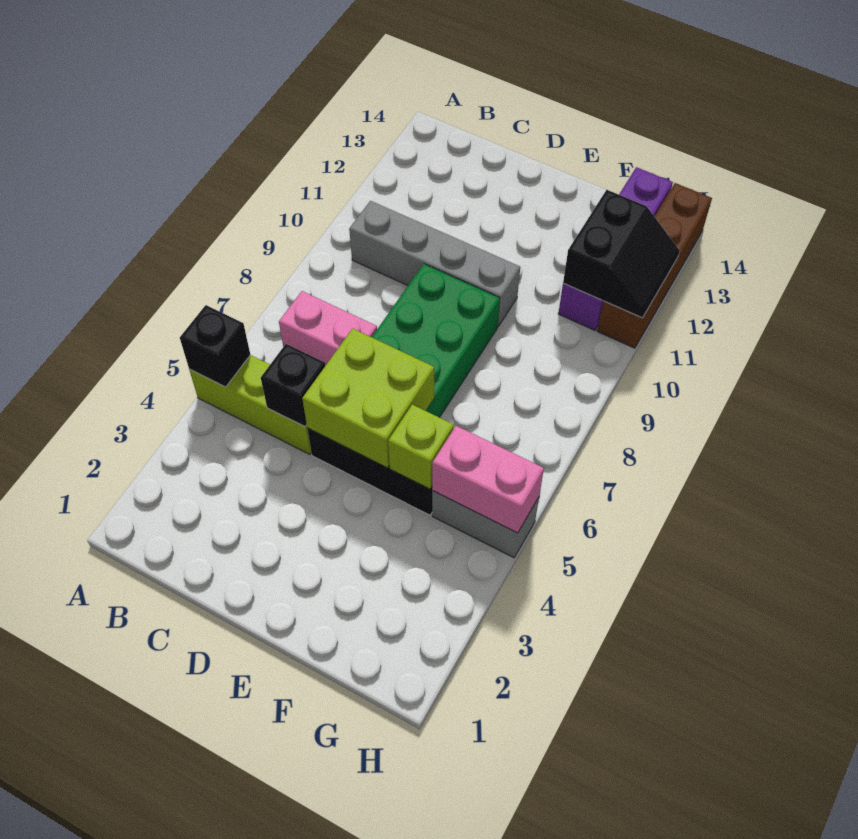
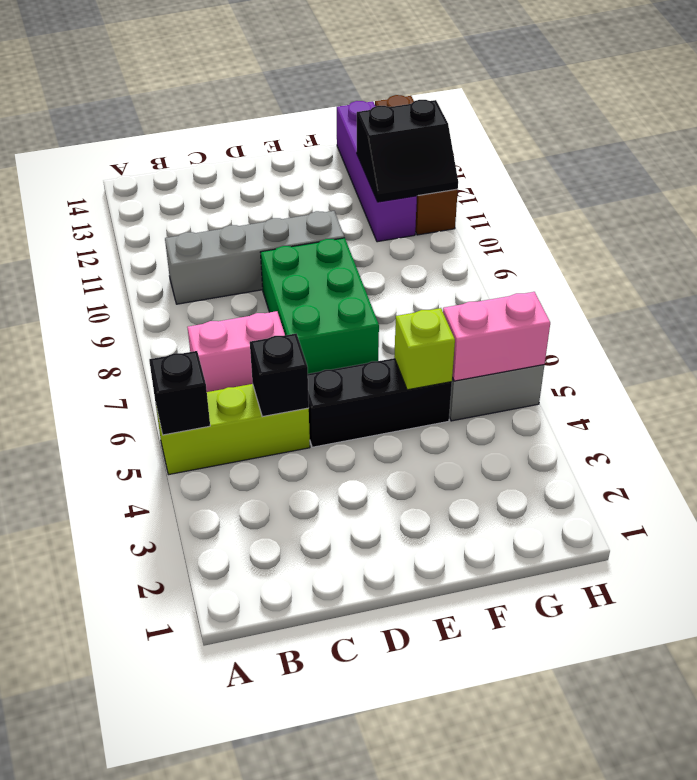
lime 2x2 brick [302,329,434,468] -> none
black 2x2 slope [563,190,680,318] -> black 2x2 slope turned to [357,100,458,202]

